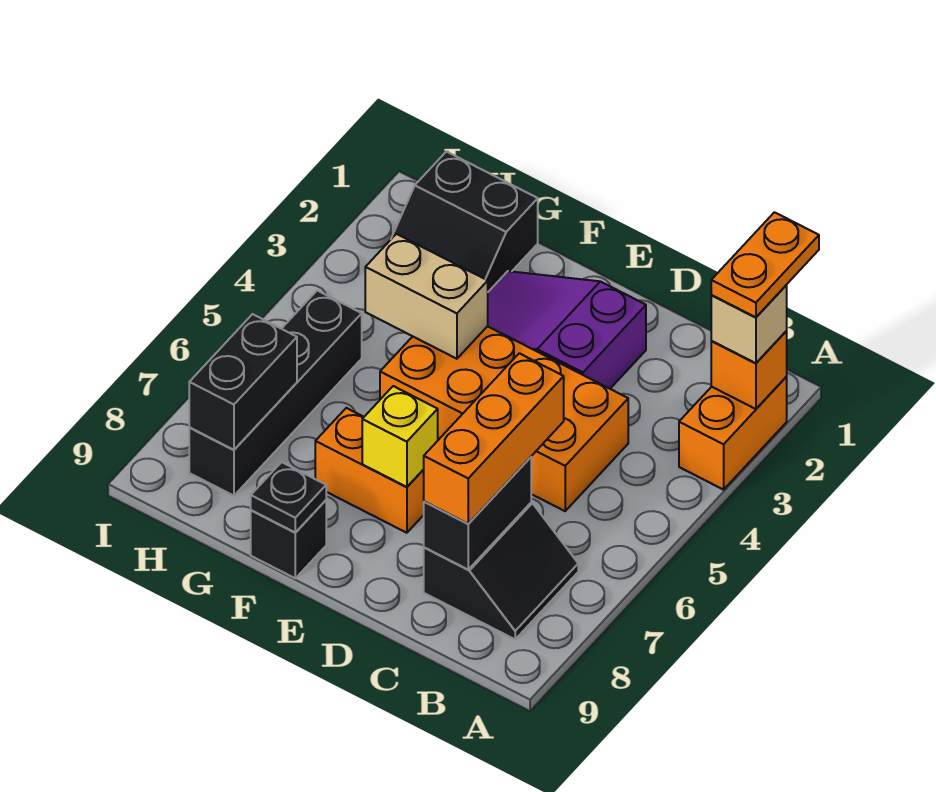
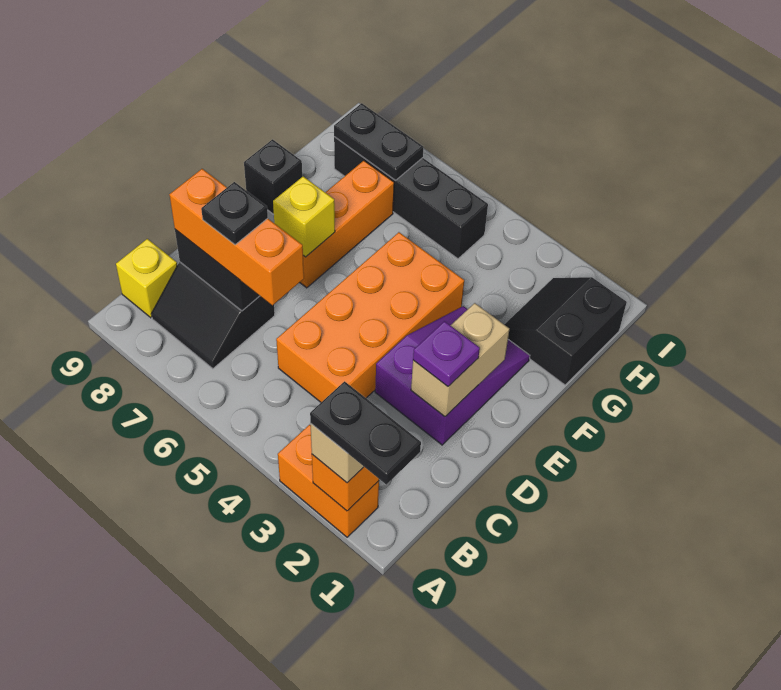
orange 1x2 plate [711,212,819,318] -> black 1x2 plate [310,381,421,484]
none -> yellow 1x1 brick [116,239,177,318]
none -> purple 1x1 plate [413,321,480,386]
orange 1x2 brick [315,408,424,533] -> orange 1x3 brick [300,161,394,288]
tan 1x2 brick [365,234,488,359] -> tan 1x2 brick moved to [411,303,509,417]
black 1x1 plate [251,462,326,533] -> black 1x1 plate moved to [201,182,268,245]
black 1x2 brick [189,314,297,450] -> black 1x2 plate [334,103,423,180]

